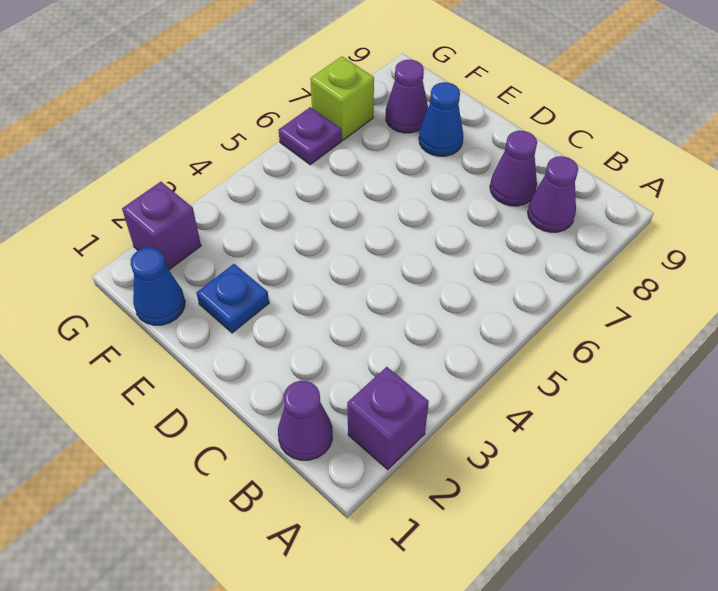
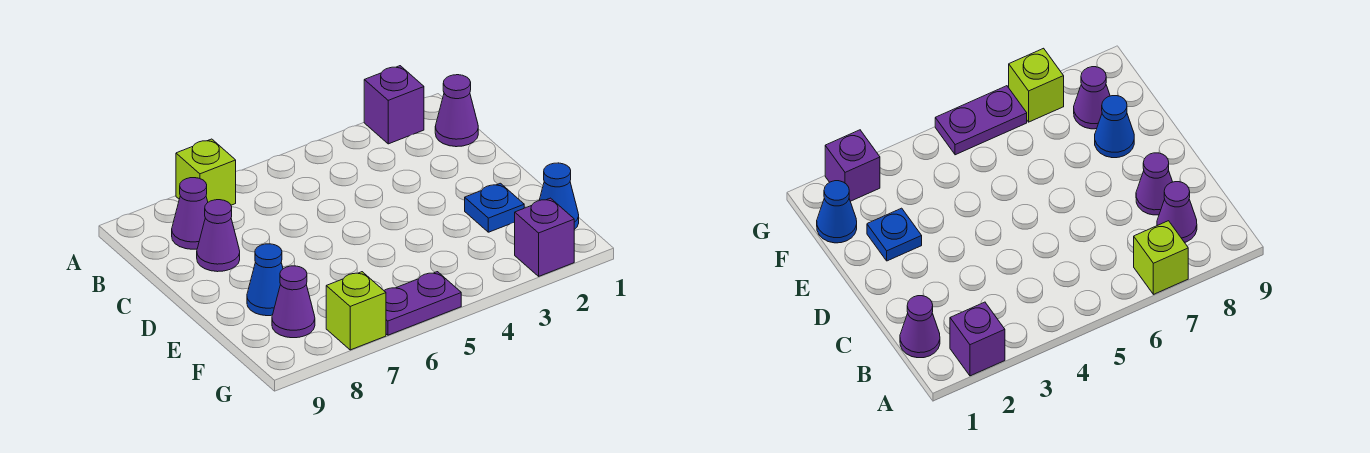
none -> lime 1x1 brick [176,139,236,205]
purple 1x1 plate [279,107,342,165] -> purple 1x2 plate [384,272,461,335]

